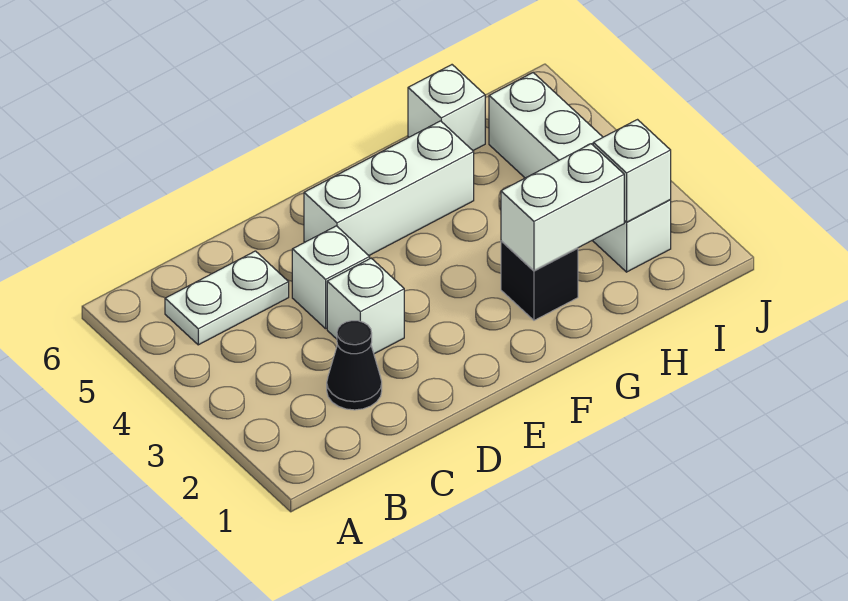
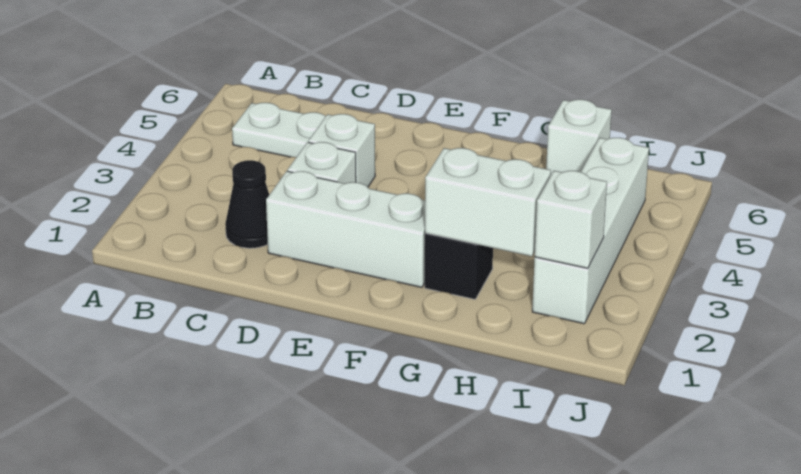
white 1x3 brick [304,121,474,255] -> white 1x3 brick moved to [266,171,425,287]

